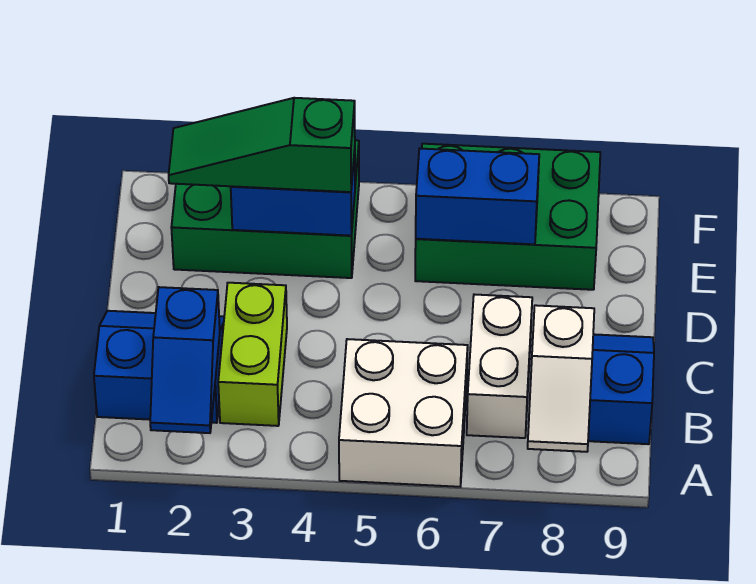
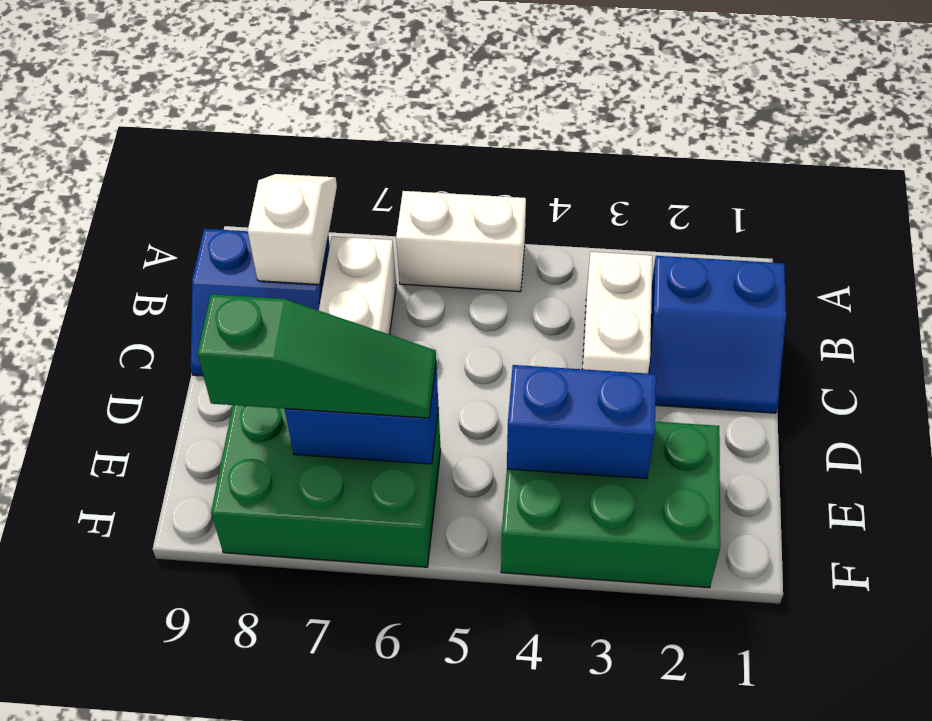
blue 1x2 slope [150,287,220,433] -> none
white 2x2 brick [339,339,468,487] -> white 1x2 brick [396,191,526,292]
lime 1x2 brick [218,283,287,426] -> white 1x2 brick [583,252,653,374]
green 1x3 slope [169,98,355,192] -> green 1x3 slope moved to [197,294,436,418]

